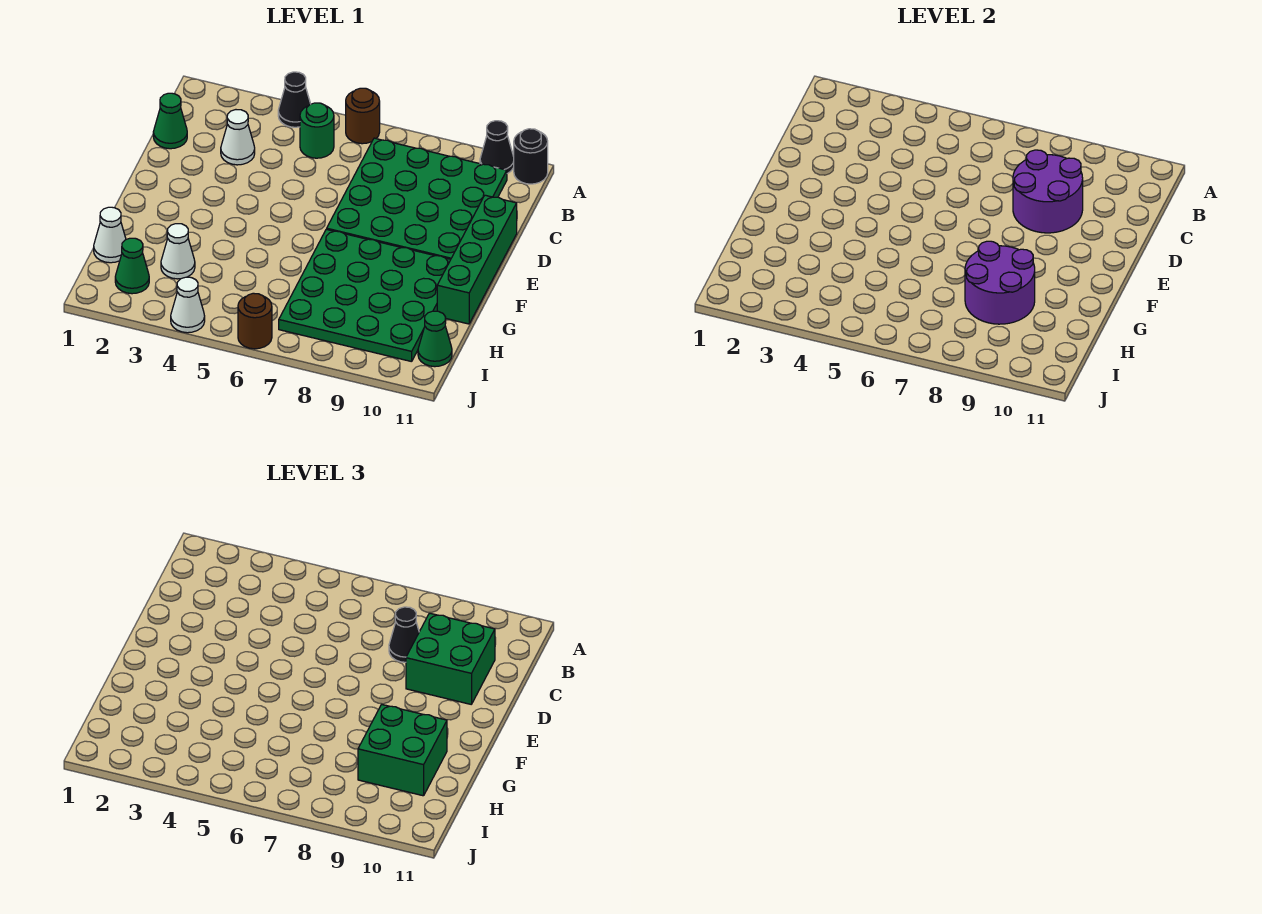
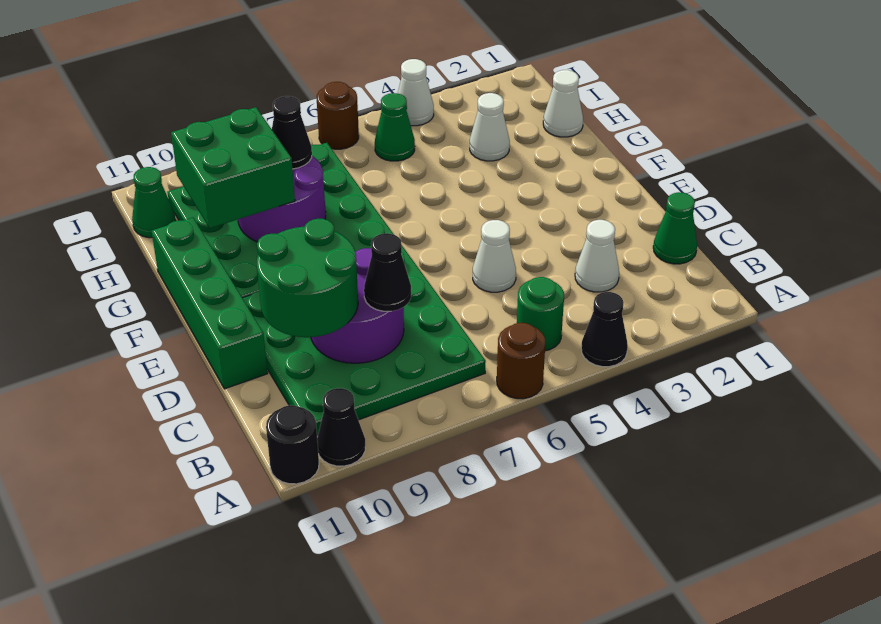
green 2x2 brick [406,613,495,704] -> green 2x2 round brick [257,219,358,337]
none -> white 1x1 cone [473,220,516,292]
none -> black 1x1 cone [272,96,312,169]
green 1x1 cone [115,238,149,294] -> green 1x1 cone moved to [375,93,415,161]

